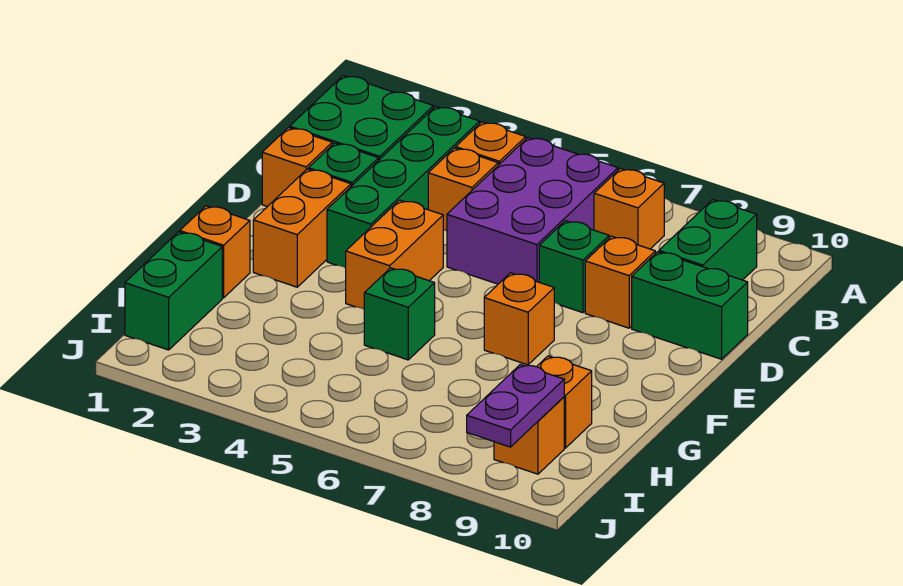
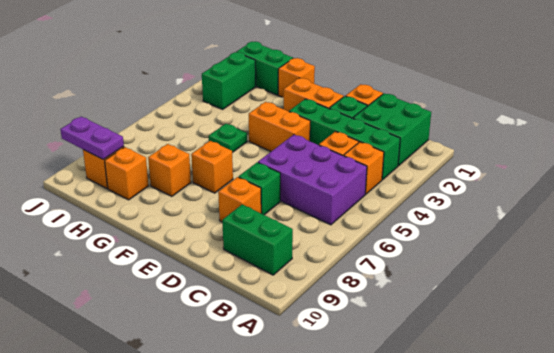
orange 1x1 brick [594,168,664,249] -> orange 1x1 brick moved to [148,144,191,196]
green 1x2 brick [632,252,748,359] -> green 1x2 brick moved to [202,52,256,109]
green 1x1 brick [364,268,435,360] -> green 1x1 plate [209,124,247,153]

